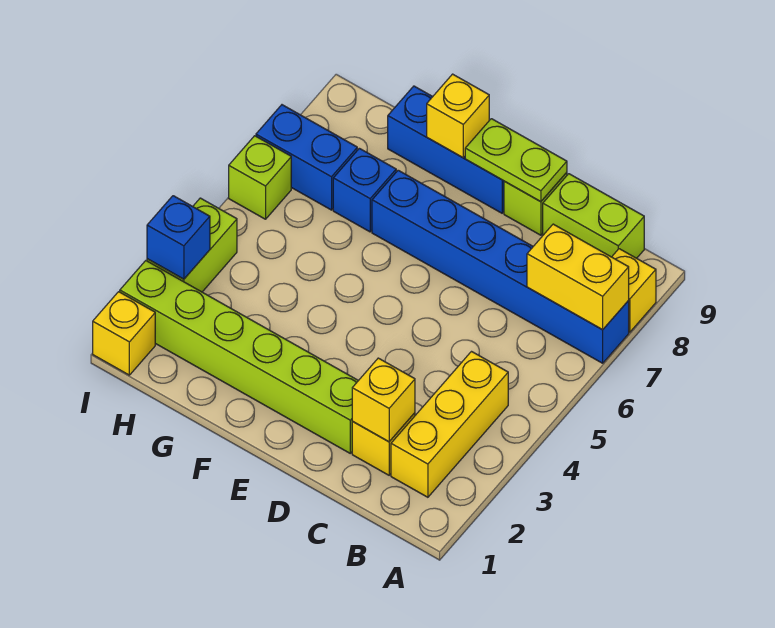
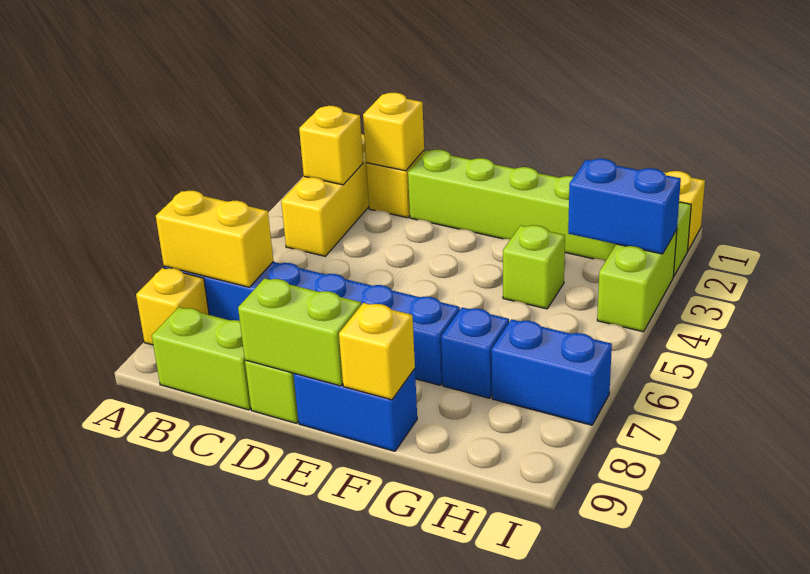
none -> yellow 1x1 brick [299,106,363,185]
lime 1x2 plate [465,119,567,202] -> lime 1x2 brick [238,278,361,386]
blue 1x3 brick [388,86,504,213] -> blue 1x2 brick [294,369,417,451]
blue 1x1 brick [147,196,210,279] -> blue 1x2 brick [568,159,681,254]
lime 1x1 brick [229,136,291,219] -> lime 1x1 brick moved to [503,225,565,309]

